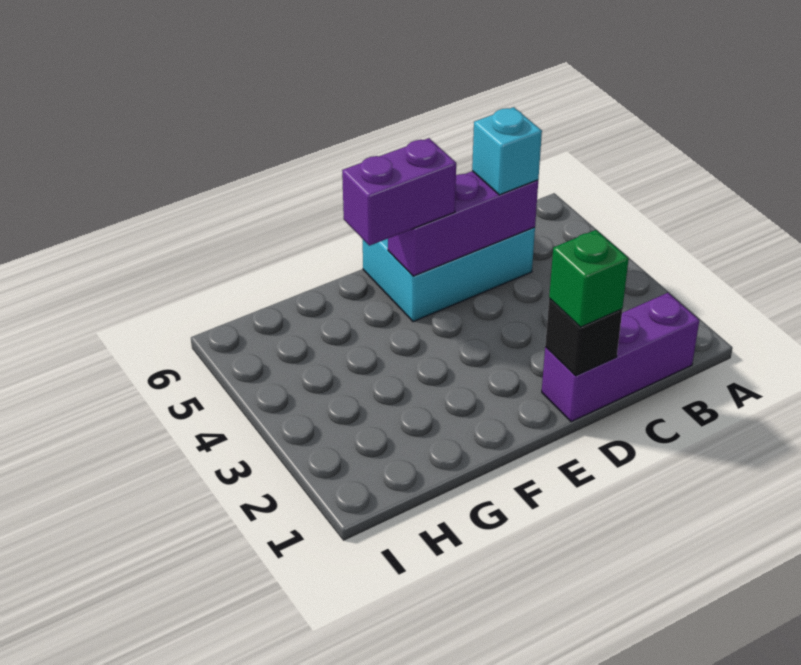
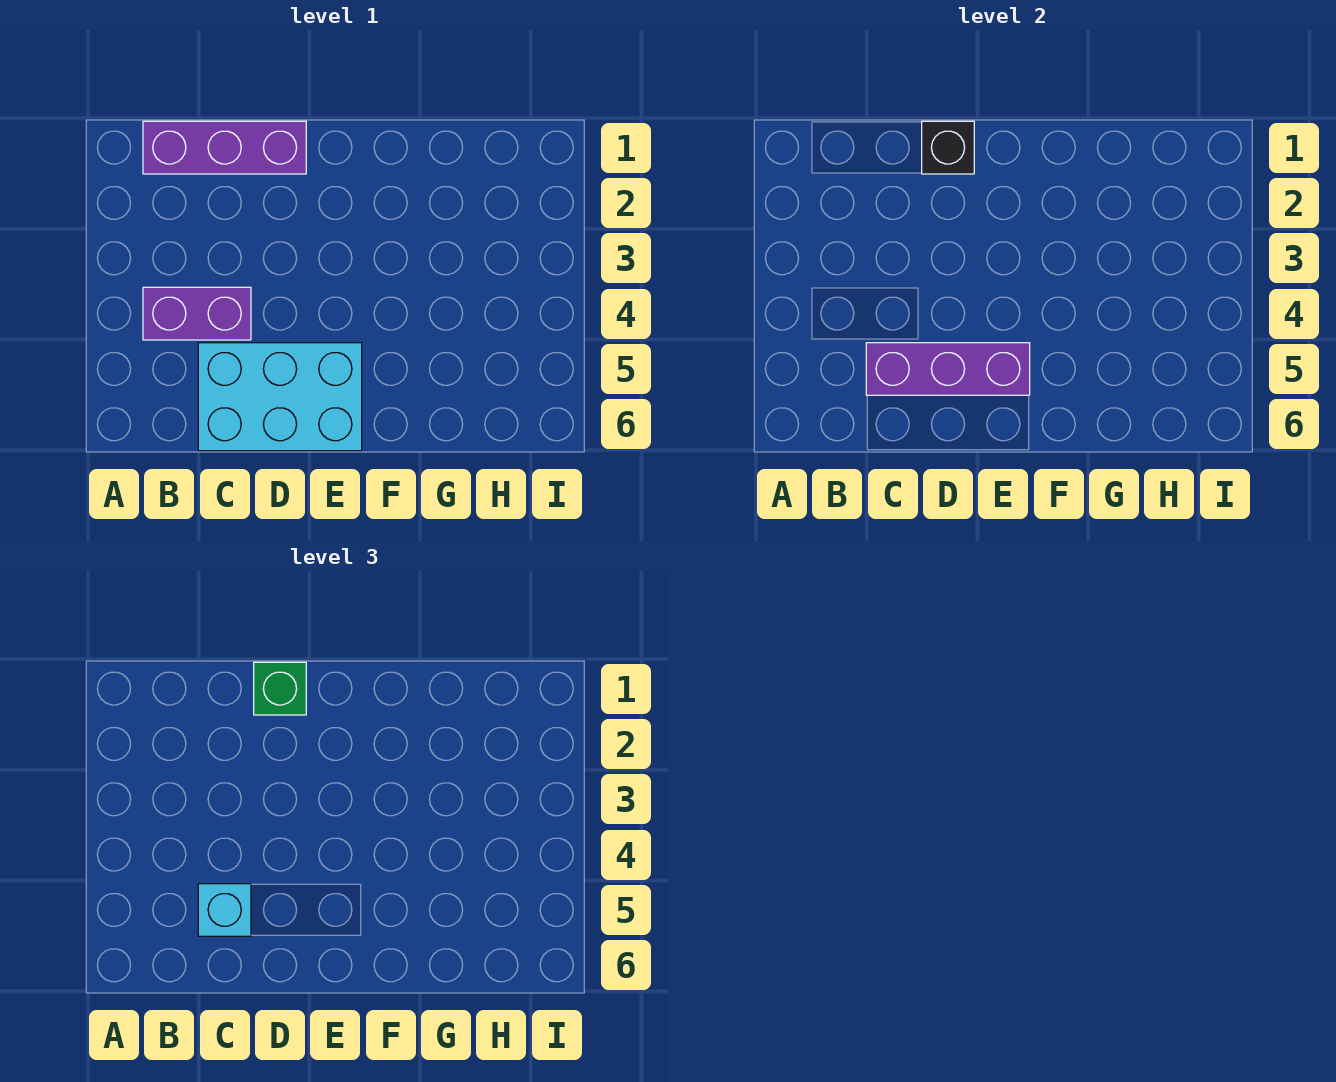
purple 1x2 brick [342,138,456,246] -> purple 1x2 brick moved to [143,287,251,340]

